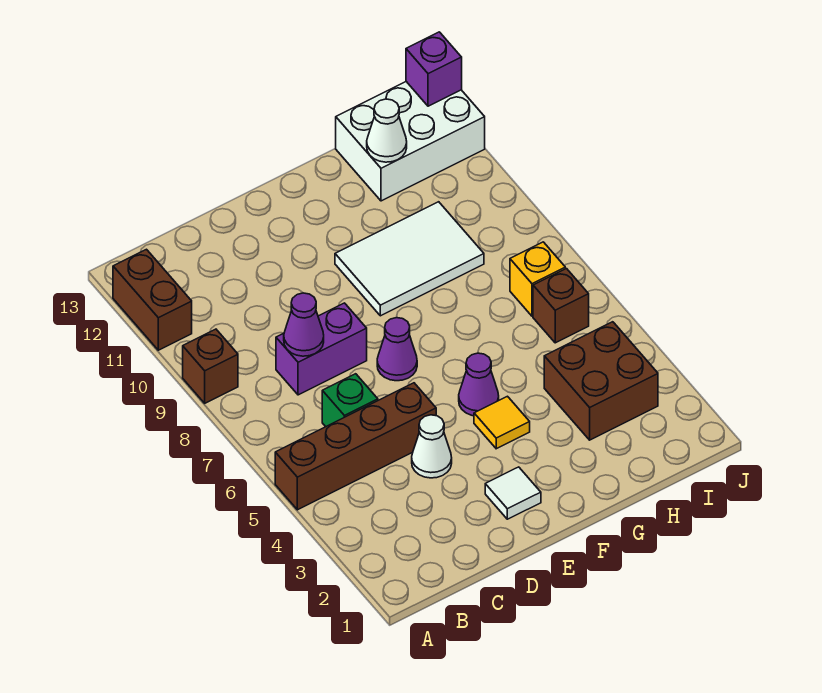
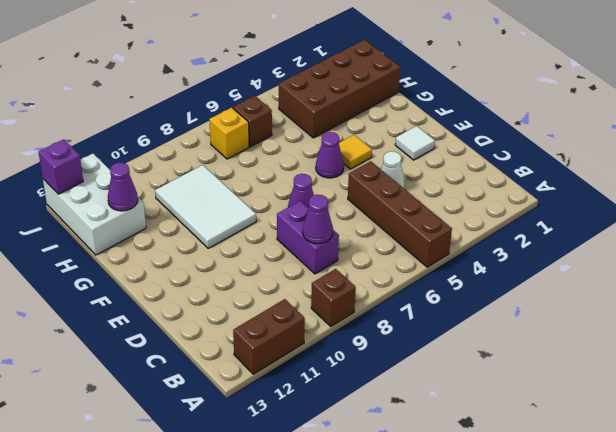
green 1x1 brick [322,374,378,427] -> none
brown 2x2 brick [544,322,658,440] -> brown 2x4 brick [279,40,400,138]
white 1x1 cone [367,99,407,162] -> purple 1x1 cone [108,163,138,211]

